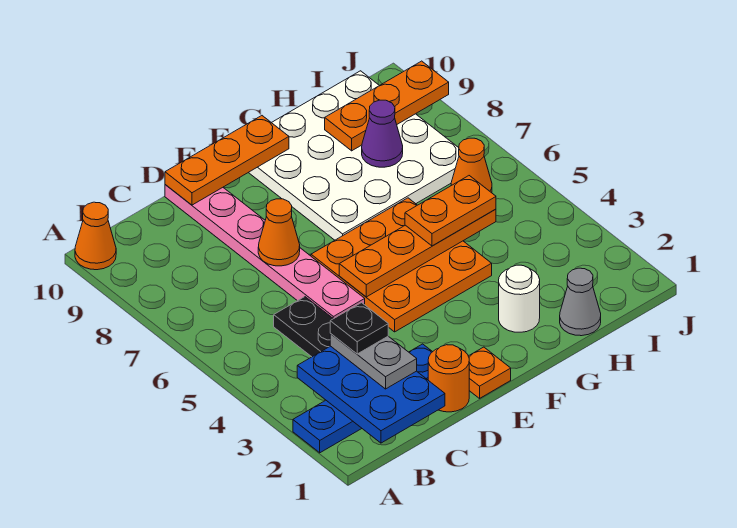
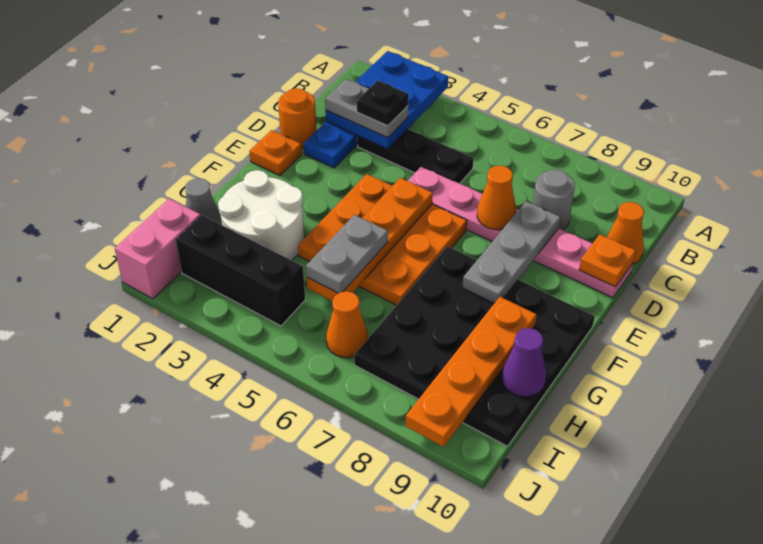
orange 1x1 cone [75,202,116,270] -> orange 1x1 cone moved to [607,202,644,264]
blue 2x3 plate [297,346,445,443] -> blue 2x3 plate turned to [325,51,448,149]
none -> grey 1x1 round brick [533,170,575,230]
none -> grey 1x3 plate [462,201,560,303]
orange 1x3 plate [165,116,289,205] -> orange 1x1 plate [579,234,636,287]
white 4x4 plate [249,71,459,240] -> black 4x4 plate [354,246,595,446]
white 1x1 round brick [499,265,540,332] -> white 2x2 round brick [218,170,304,260]
orange 1x2 plate [405,176,496,246] -> grey 1x2 plate [306,215,388,293]
purple 1x1 cone [362,100,403,167] -> purple 1x1 cone moved to [502,328,546,397]
orange 1x3 plate [325,61,449,151] -> orange 1x4 plate [405,297,537,447]
none -> pink 1x2 brick [115,199,200,299]
none -> black 1x3 brick [176,215,305,326]

